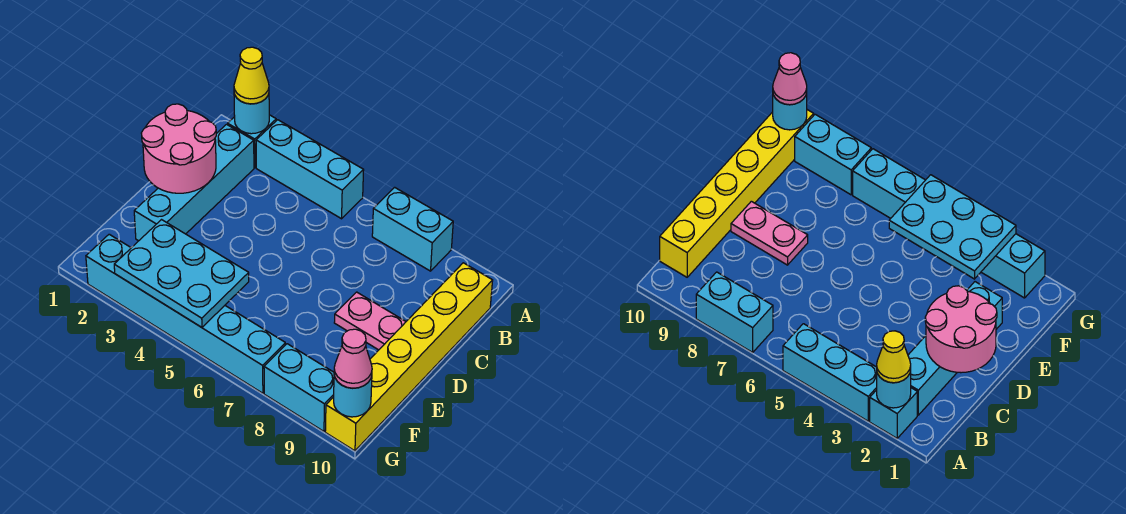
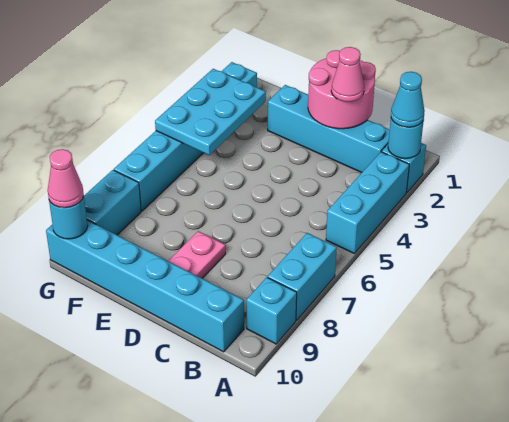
yellow 1x1 cone [234,47,269,104] -> cyan 1x1 cone [391,72,425,127]
none -> cyan 1x1 brick [246,277,297,344]
yellow 1x6 brick [325,263,493,451] -> cyan 1x6 brick [46,220,244,352]
none -> pink 1x1 cone [331,47,364,102]

